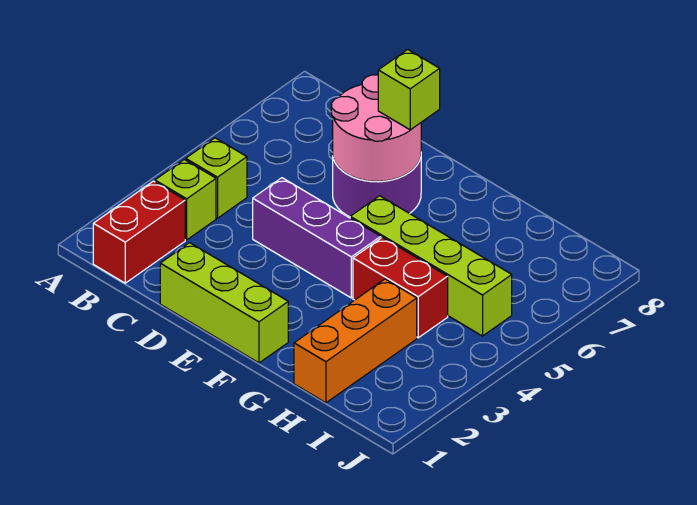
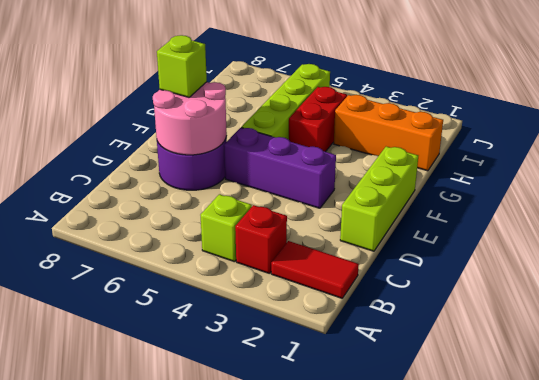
red 1x2 brick [93,181,185,283] -> red 1x2 tile [271,241,359,298]
lime 1x1 brick [155,160,216,240] -> red 1x1 brick [235,205,287,274]
purple 1x3 brick [253,178,381,298] -> purple 1x3 brick turned to [224,128,336,208]

